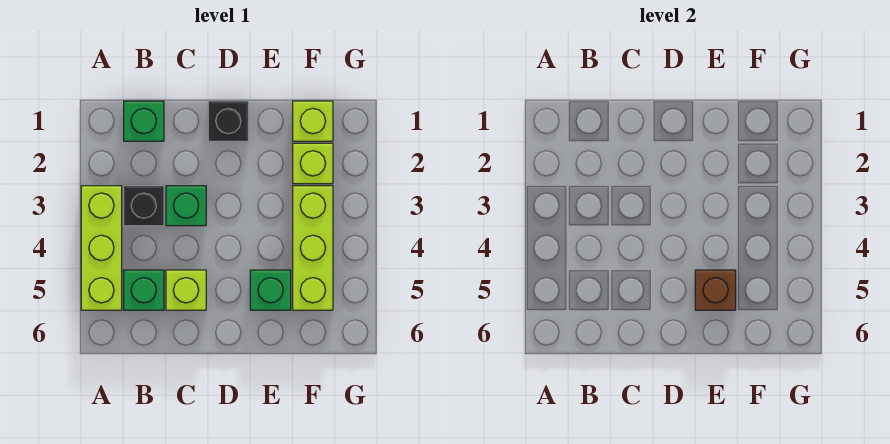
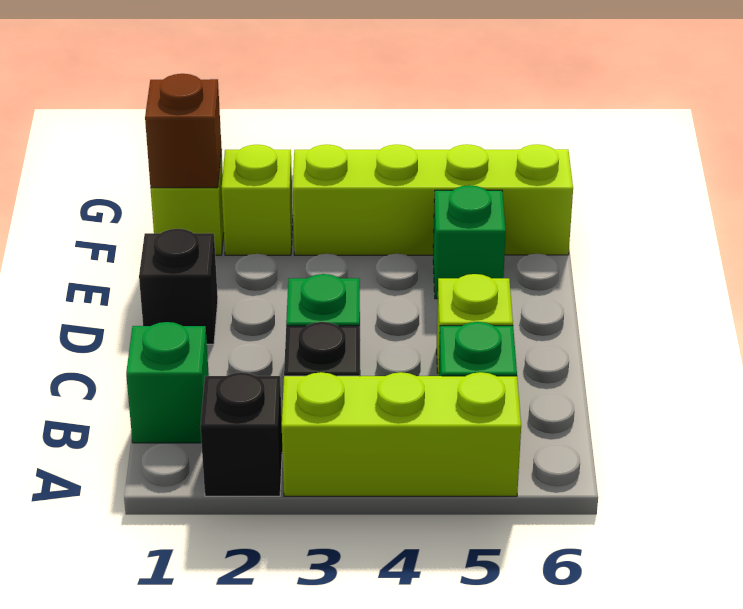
none -> black 1x1 brick [200,372,282,496]
brown 1x1 brick [695,270,736,310] -> brown 1x1 brick moved to [145,74,222,188]
lime 1x3 brick [293,186,333,310] -> lime 1x4 brick [293,144,573,255]

